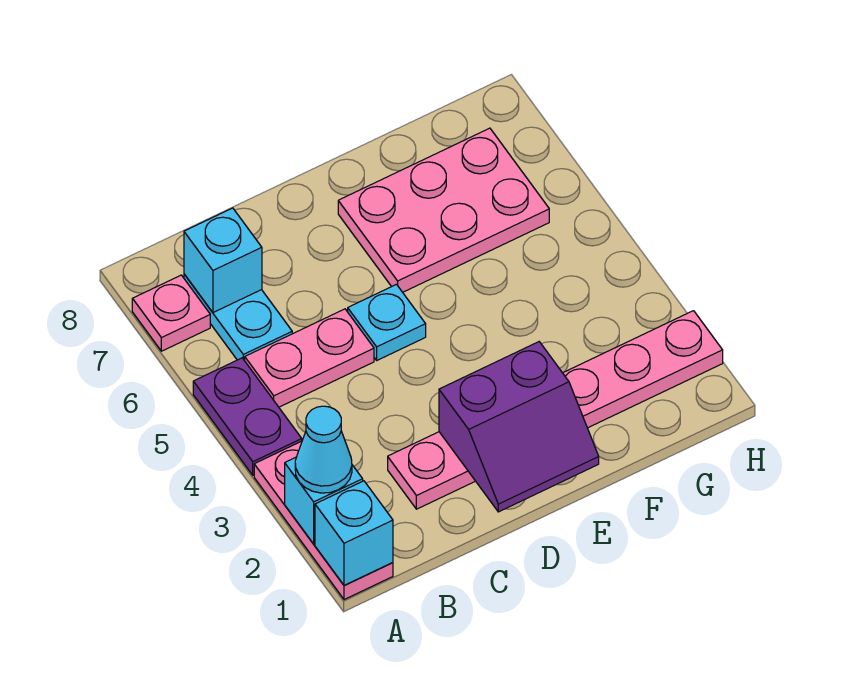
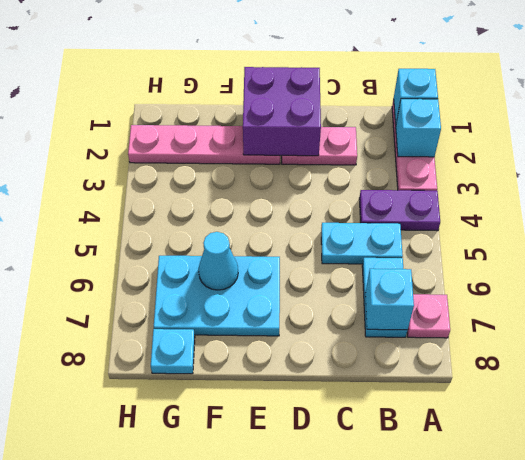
cyan 1x1 cone [295,406,352,493] -> cyan 1x1 cone moved to [199,232,238,290]
purple 1x2 plate [193,358,302,475] -> purple 1x2 plate turned to [359,190,440,231]
pink 1x2 plate [245,309,374,407] -> cyan 1x2 plate [321,223,403,264]
purple 2x2 slope [439,342,599,512] -> purple 2x2 brick [243,67,321,156]
cyan 1x1 plate [348,284,426,360] -> cyan 1x1 plate moved to [151,329,195,374]
pink 2x3 plate [338,128,549,292] -> cyan 2x3 plate [154,256,280,336]

